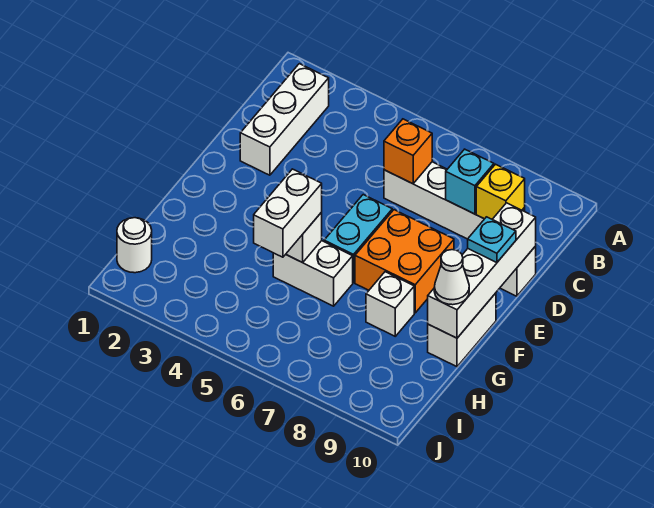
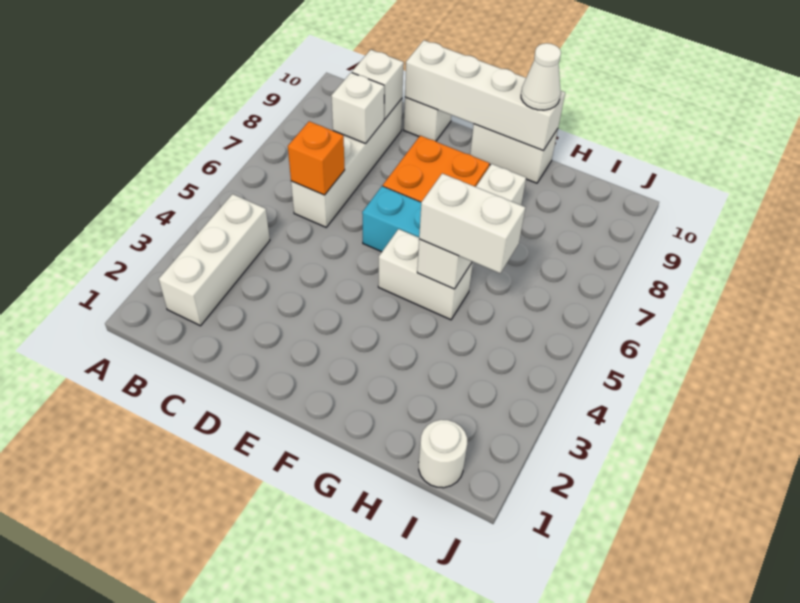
white 1x3 brick [240,64,329,175] -> white 1x3 brick turned to [159,194,270,326]
cyan 1x1 brick [446,149,494,214] -> white 1x1 brick [331,73,384,144]
yellow 1x1 brick [476,164,525,219] -> white 1x1 brick [352,50,404,119]
cyan 1x1 plate [468,217,516,262] -> none
white 1x2 brick [273,241,353,306] -> white 1x2 brick turned to [378,229,473,320]

